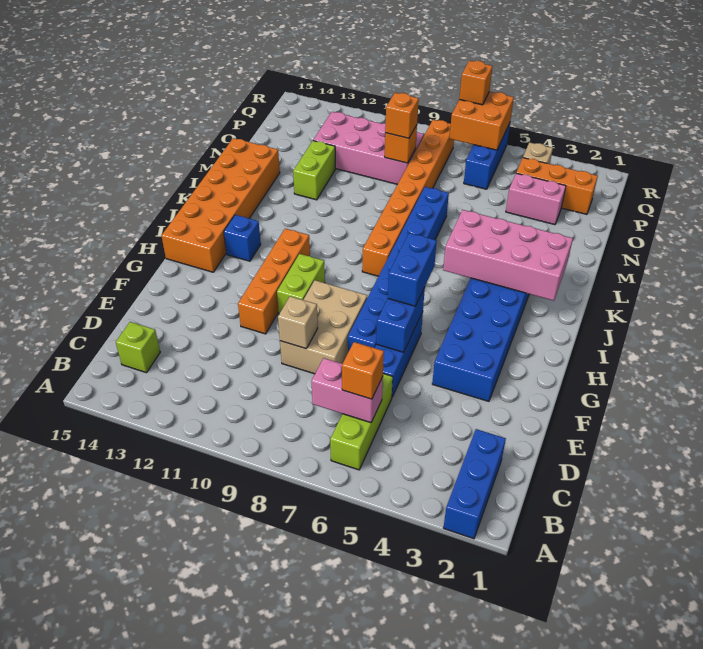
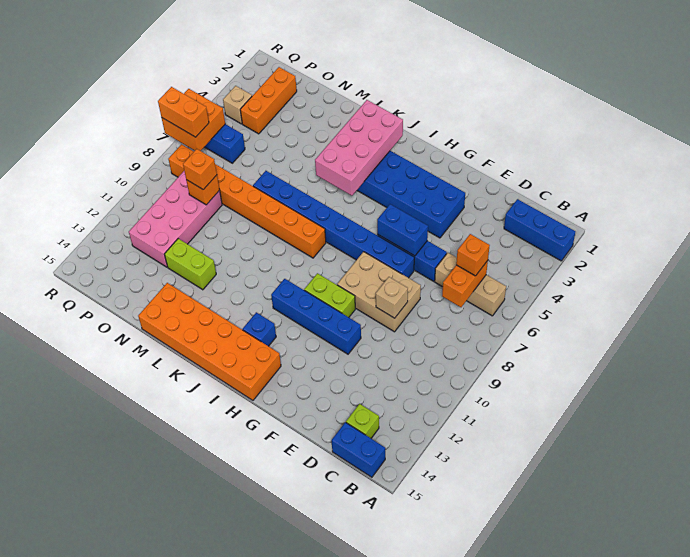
lime 1x3 brick [330,374,393,470] -> tan 1x3 brick [435,253,506,316]
pink 1x2 brick [311,358,383,423] -> orange 1x2 brick [442,261,488,307]
orange 1x4 brick [238,229,310,334] -> blue 1x4 brick [271,279,361,354]
blue 1x2 brick [388,233,437,306] -> blue 1x2 brick moved to [331,422,385,477]
pink 1x2 brick [506,173,566,225] -> none
orange 1x1 brick [459,61,492,105] -> orange 1x2 brick [158,87,209,137]

